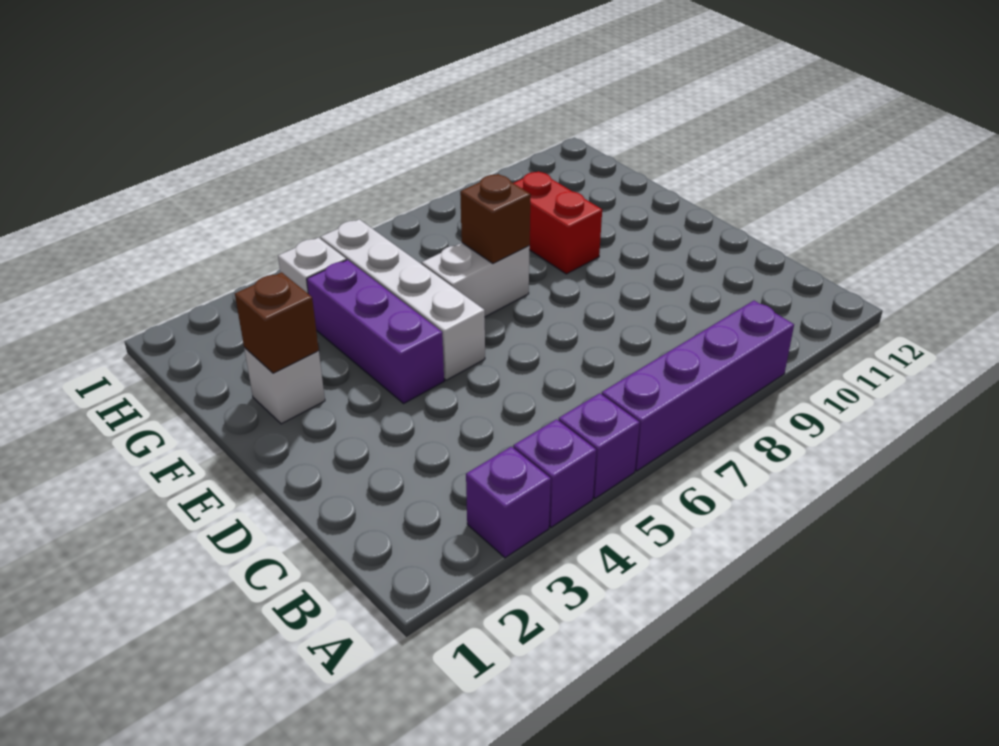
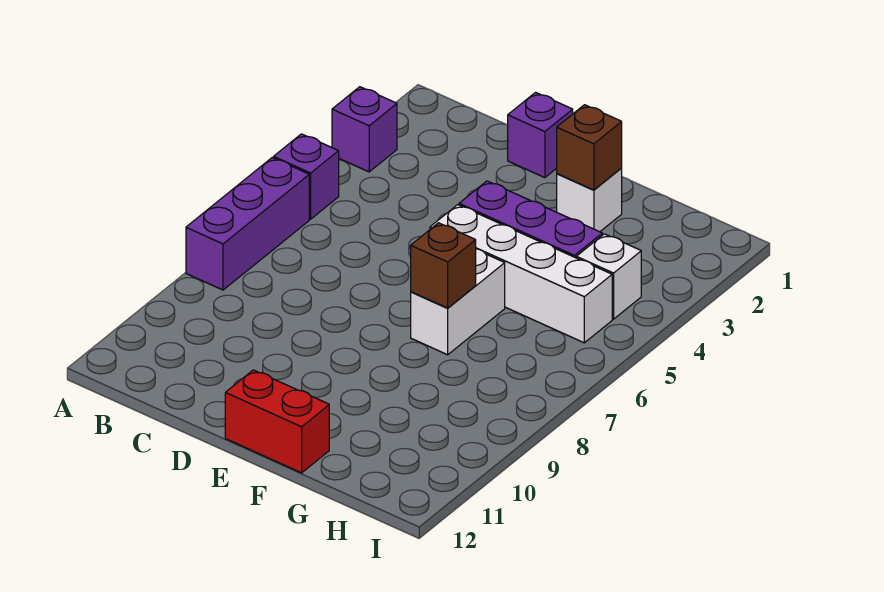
purple 1x1 brick [513,419,596,527] -> purple 1x1 brick moved to [508,92,573,178]
purple 1x4 brick [602,301,794,471] -> purple 1x3 brick [186,158,309,290]
red 1x2 brick [514,171,602,274] -> red 1x2 brick moved to [225,370,329,473]

